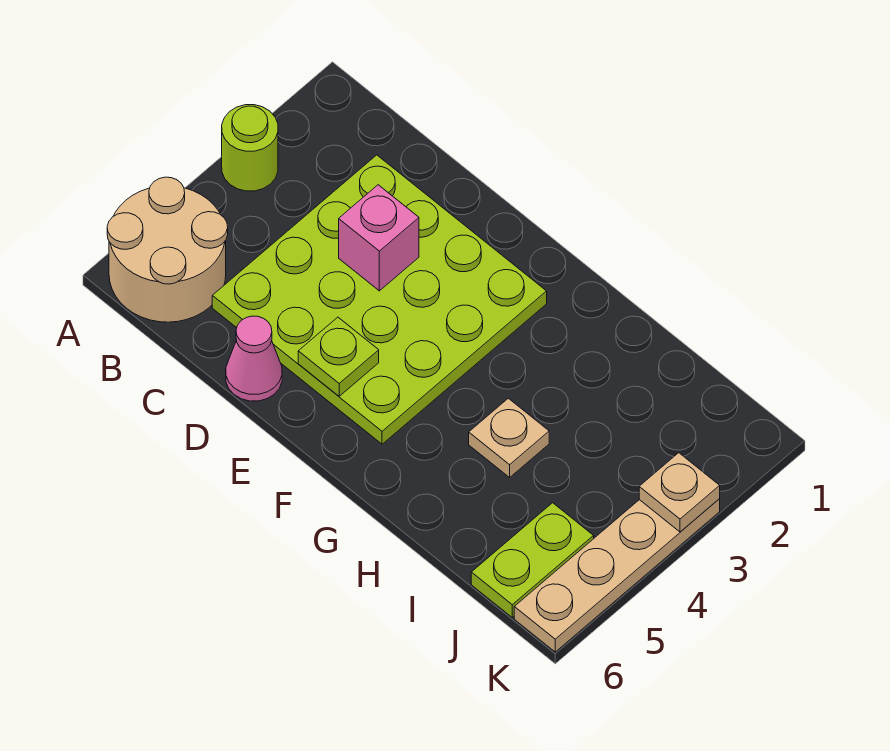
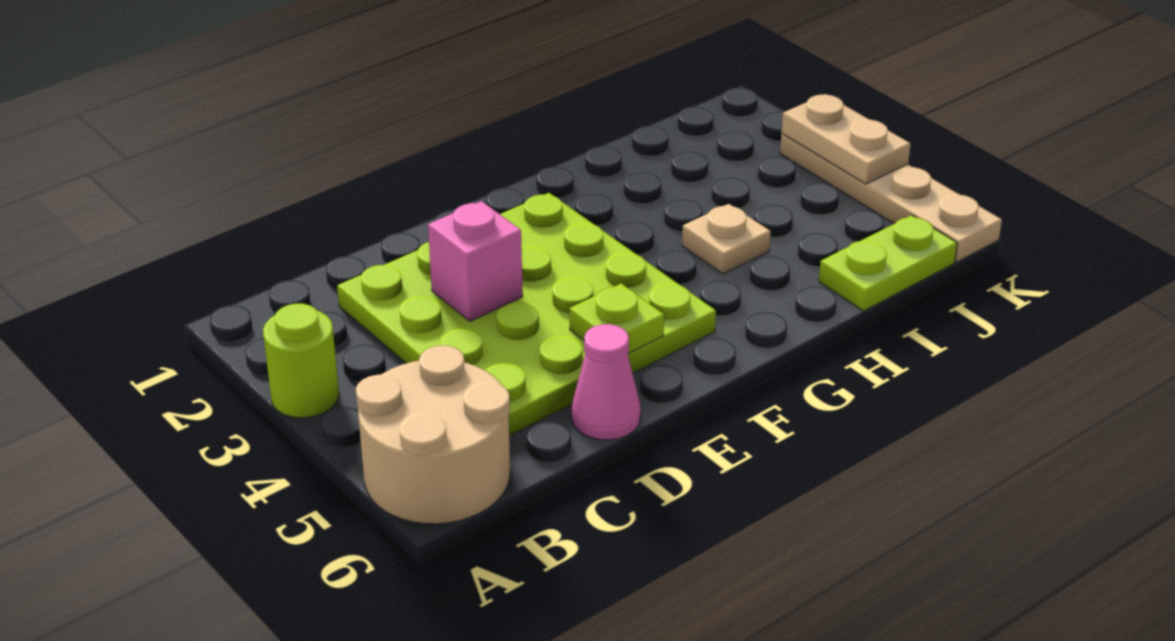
lime 1x2 plate [471,503,594,617] -> lime 1x2 plate turned to [819,215,957,311]
tan 1x1 plate [639,453,720,532] -> tan 1x2 plate [781,94,911,184]

